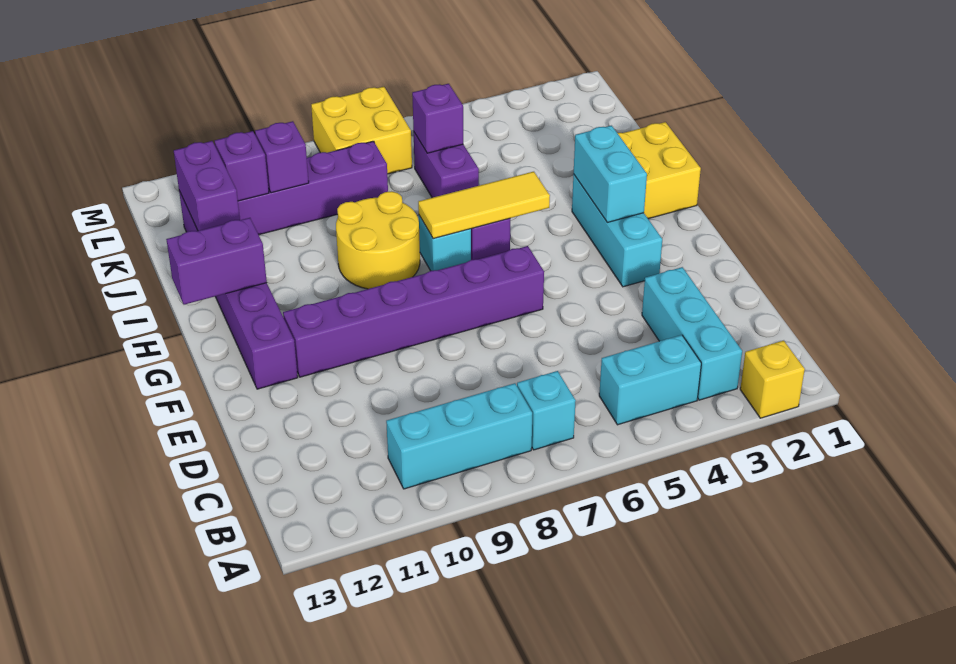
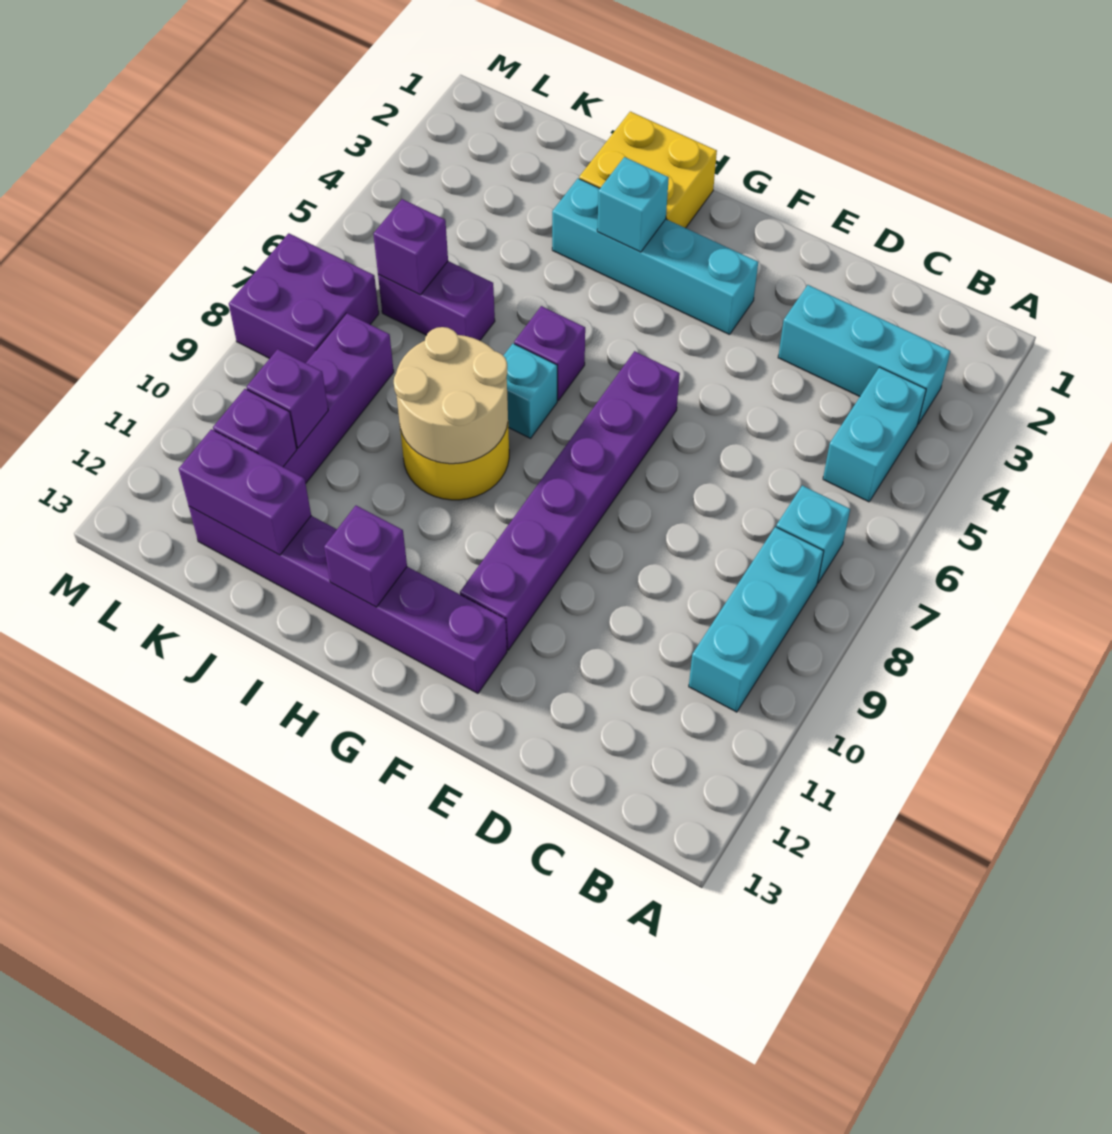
yellow 1x1 brick [740,341,805,418] -> none
cyan 1x3 brick [572,174,662,287] -> cyan 1x4 brick [552,178,758,335]
cyan 1x2 brick [574,126,647,222] -> cyan 1x1 brick [597,157,669,252]
yellow 1x3 tile [418,172,550,239] -> none
none -> tan 2x2 round brick [394,327,508,464]
purple 1x2 brick [166,218,267,305] -> purple 1x1 brick [324,506,407,607]
yellow 2x2 brick [311,87,412,174] -> purple 2x2 brick [229,233,379,363]

